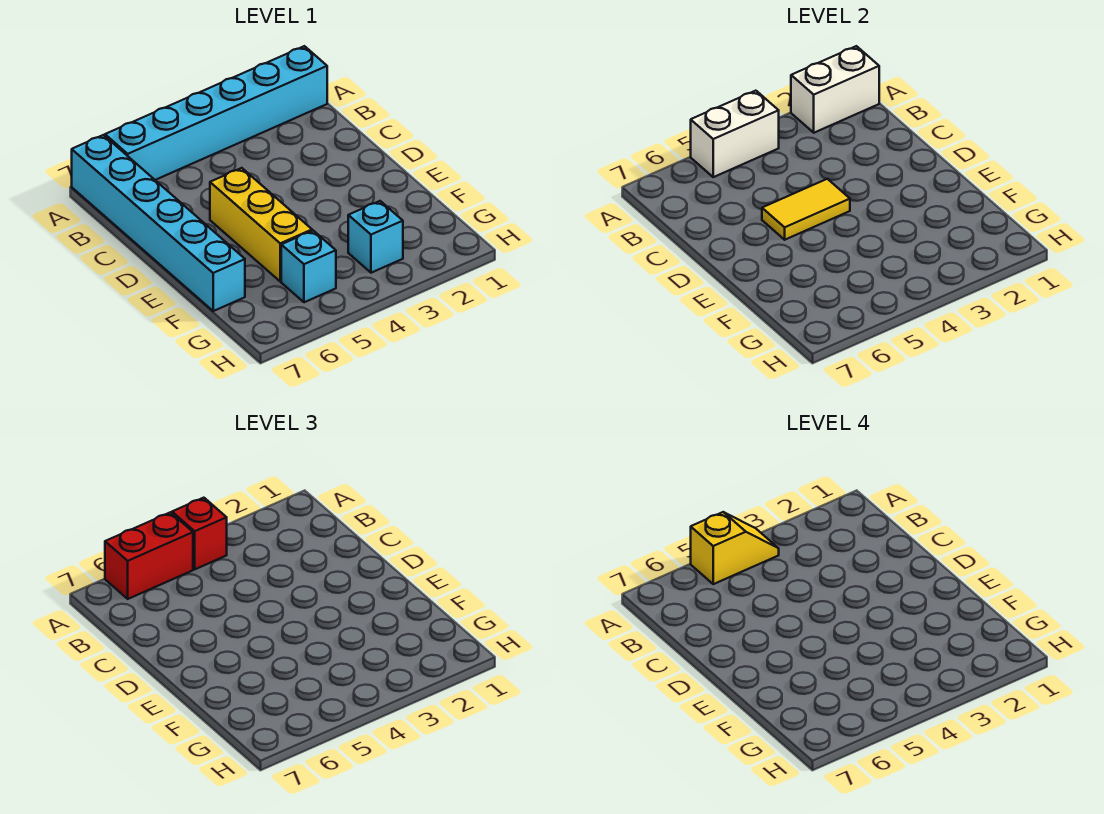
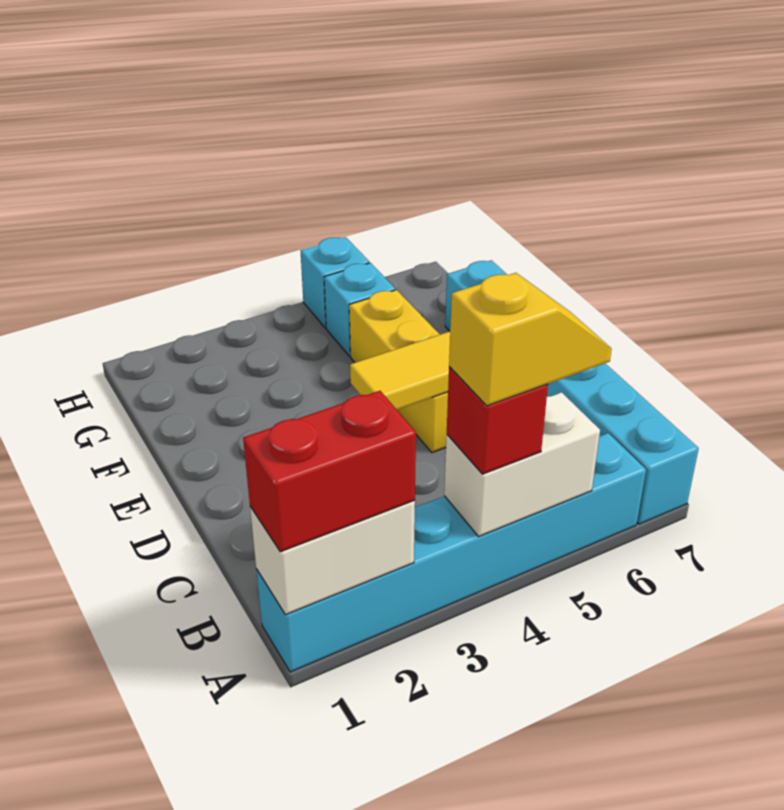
yellow 1x2 slope [691,512,779,584] -> yellow 1x2 slope turned to [449,273,612,406]
red 1x2 brick [105,512,193,599] -> red 1x2 brick moved to [243,391,416,552]
cyan 1x1 brick [348,201,403,273] -> cyan 1x1 brick moved to [301,237,369,328]

